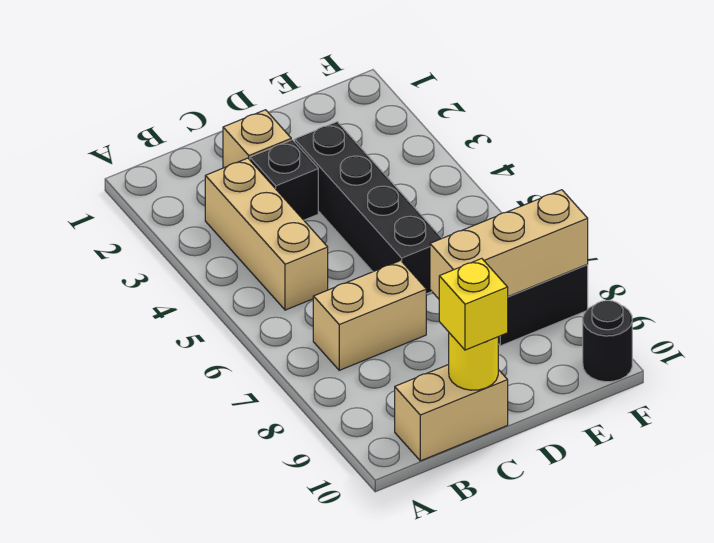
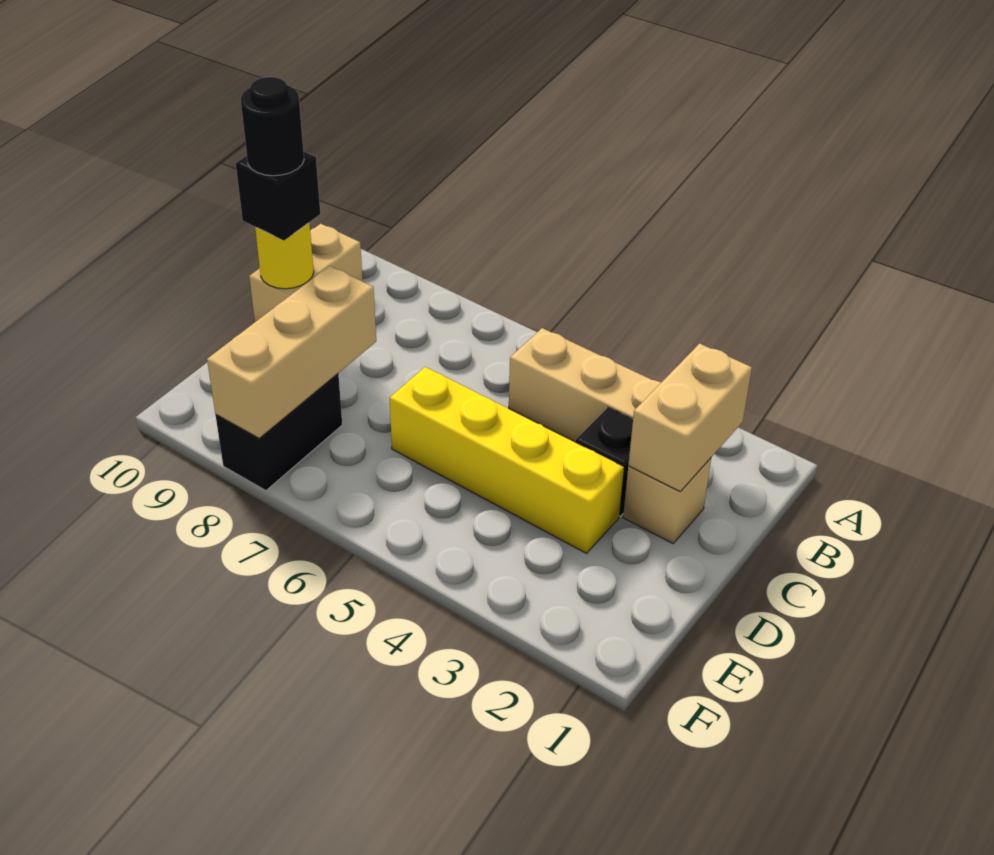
tan 1x2 brick [313,261,426,370] -> tan 1x2 brick moved to [628,344,752,492]
yellow 1x1 brick [439,258,508,350] -> black 1x1 brick [236,152,320,240]
black 1x4 brick [295,122,442,294] -> yellow 1x4 brick [390,367,624,553]
black 1x1 round brick [583,301,632,382] -> black 1x1 round brick moved to [241,77,304,176]

